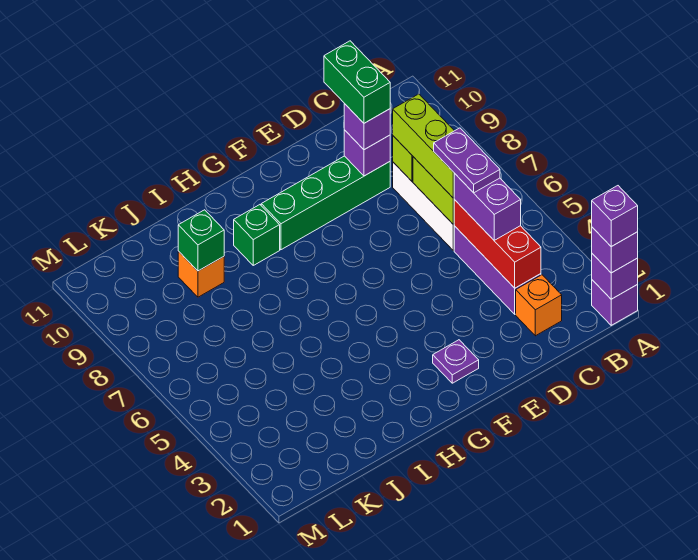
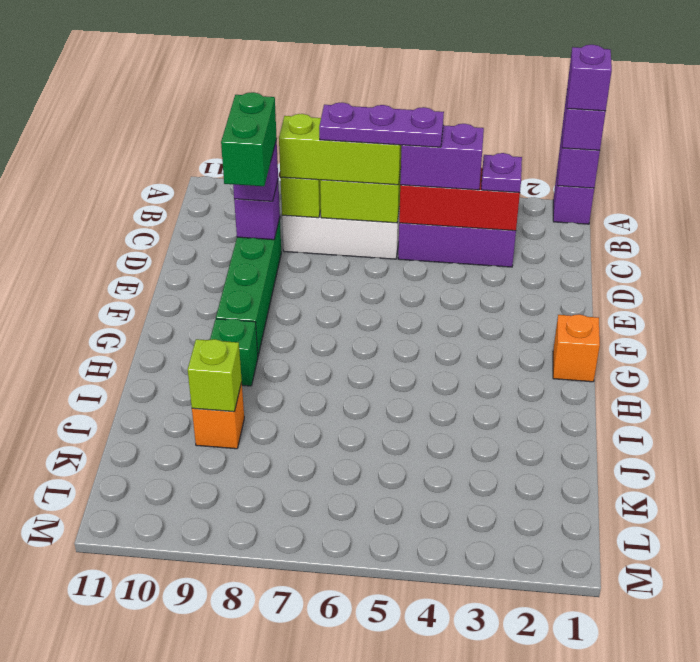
orange 1x1 brick [516,275,562,336] -> orange 1x1 brick moved to [553,314,600,382]
purple 1x2 plate [434,128,500,193] -> purple 1x3 plate [319,102,444,147]
green 1x2 brick [324,41,390,123] -> green 1x2 brick turned to [221,92,277,186]
purple 1x1 plate [433,340,479,383] -> purple 1x1 plate moved to [481,153,522,193]
green 1x1 brick [178,210,224,271] -> lime 1x1 brick [187,339,242,412]

